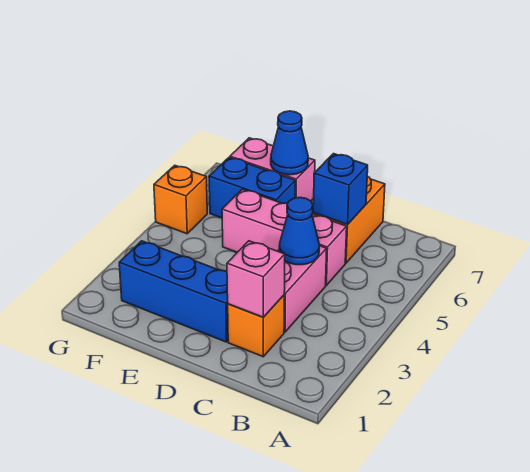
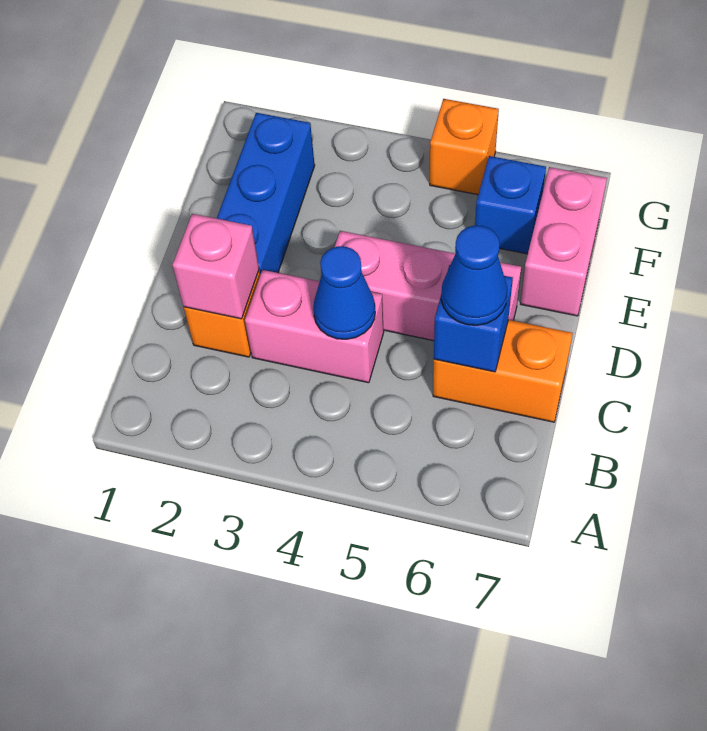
pink 1x3 brick [222,189,347,285] -> pink 1x3 brick turned to [335,231,521,341]
blue 1x2 brick [209,157,295,218] -> blue 1x1 brick [475,156,546,254]
blue 1x1 cone [271,111,308,175] -> blue 1x1 cone moved to [441,225,507,325]

